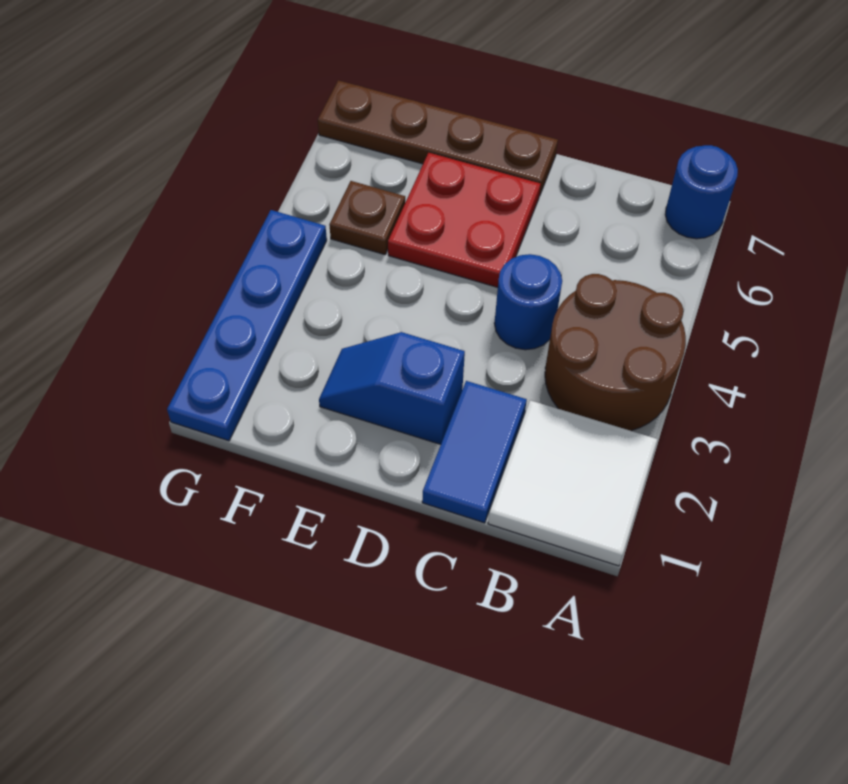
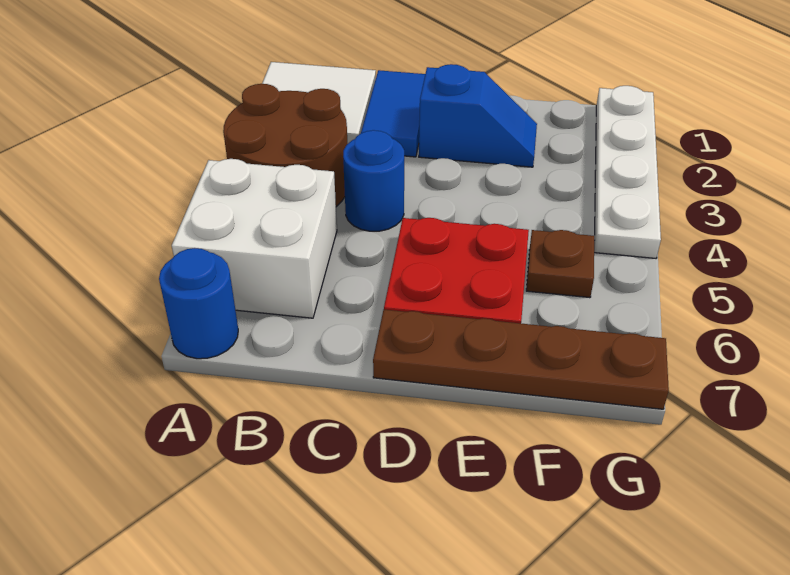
none -> white 2x2 brick [172,159,337,318]
blue 1x4 plate [167,210,327,441] -> white 1x4 plate [594,86,661,258]

